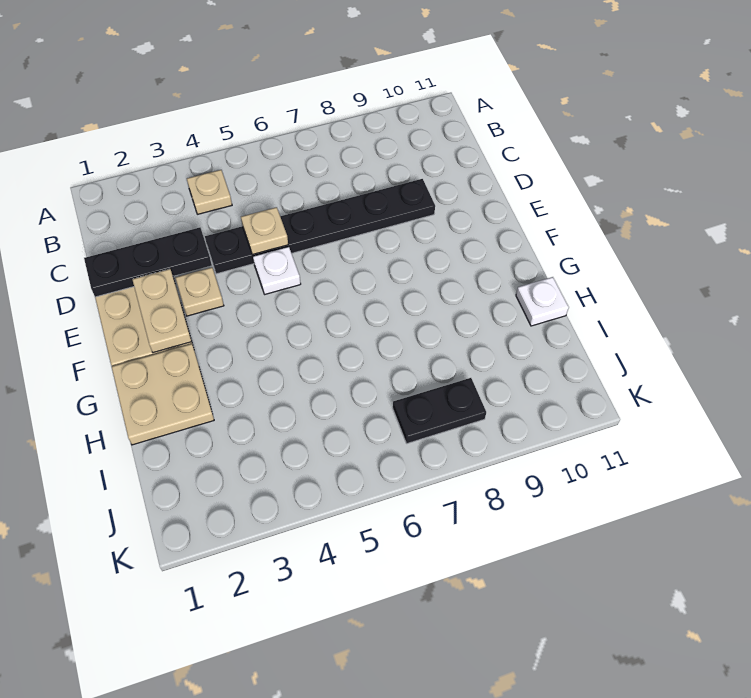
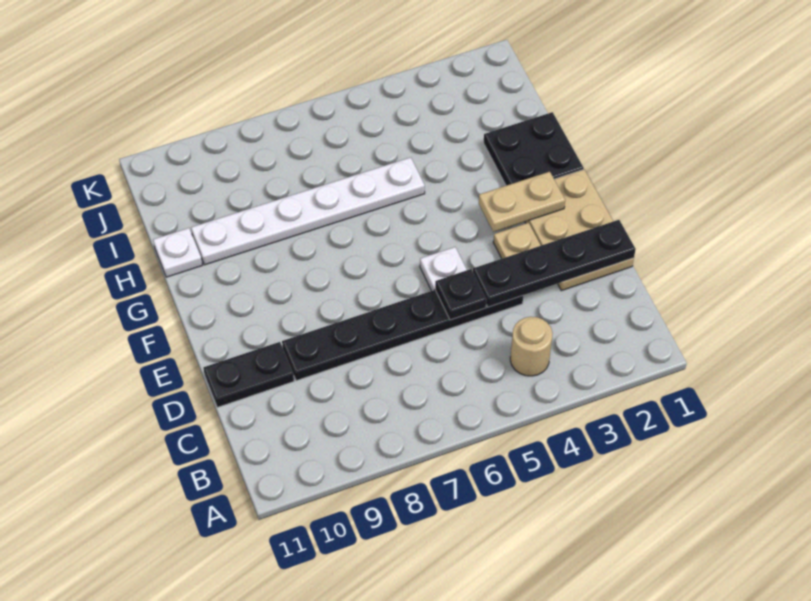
tan 1x1 plate [187,170,232,214] -> tan 1x1 round brick [510,317,553,376]
black 1x3 plate [84,228,212,297] -> black 1x4 plate [473,220,636,307]
tan 1x1 plate [241,207,288,254] -> black 1x1 plate [435,269,487,320]
tan 1x2 plate [132,269,192,353] -> tan 1x2 plate turned to [479,172,565,232]
tan 2x2 plate [111,344,214,445] -> black 2x2 plate [484,112,584,186]
none -> white 1x6 plate [191,157,425,265]
black 1x2 plate [393,378,486,444] -> black 1x2 plate moved to [203,342,294,407]

